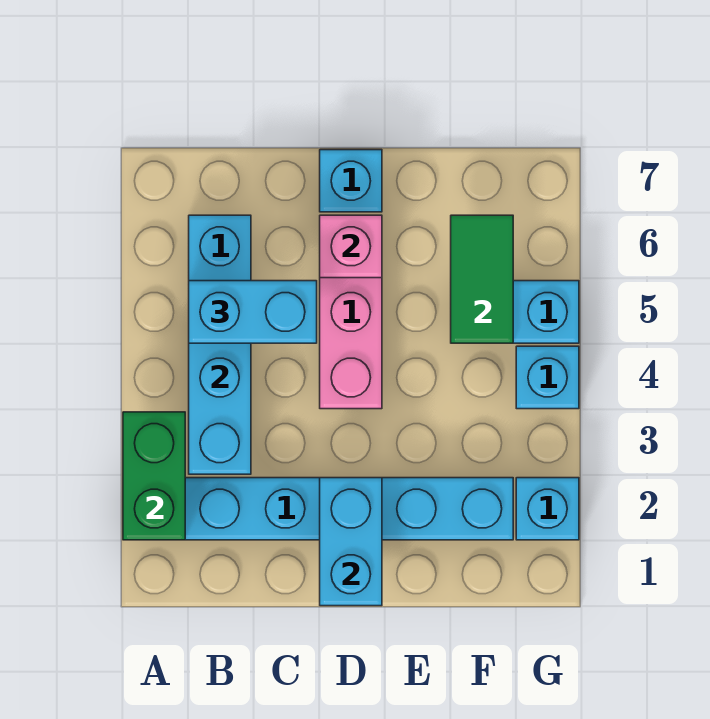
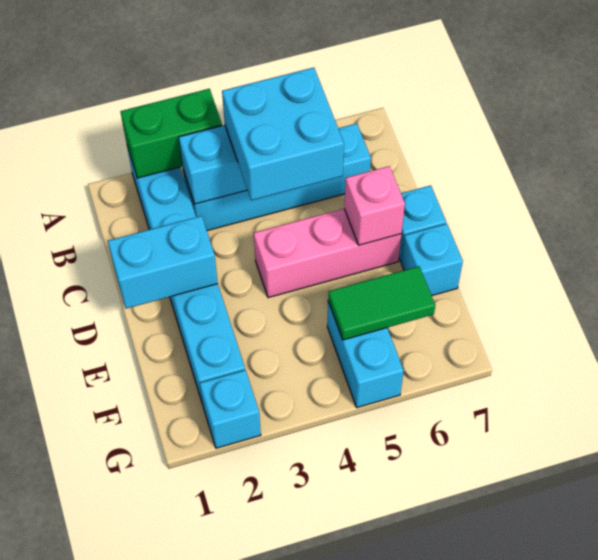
cyan 1x2 brick [189,281,317,343] -> cyan 2x2 brick [222,68,344,200]
cyan 1x1 brick [516,346,579,409] -> cyan 1x1 brick moved to [401,224,463,296]

